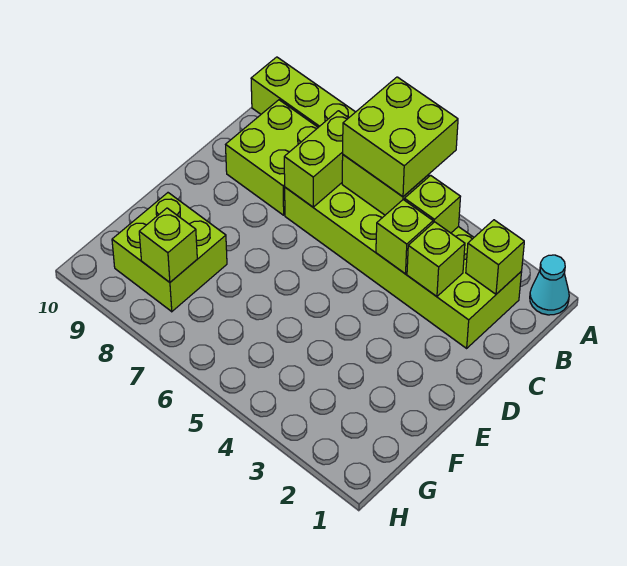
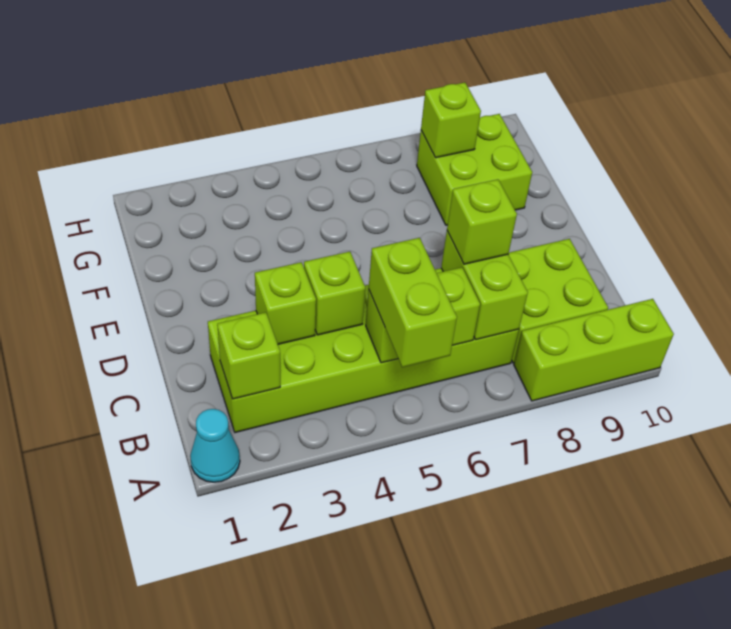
lime 2x2 brick [343,77,458,197] -> lime 1x2 brick [369,238,457,367]
lime 1x1 brick [404,175,460,233] -> lime 1x1 brick moved to [447,179,517,264]

